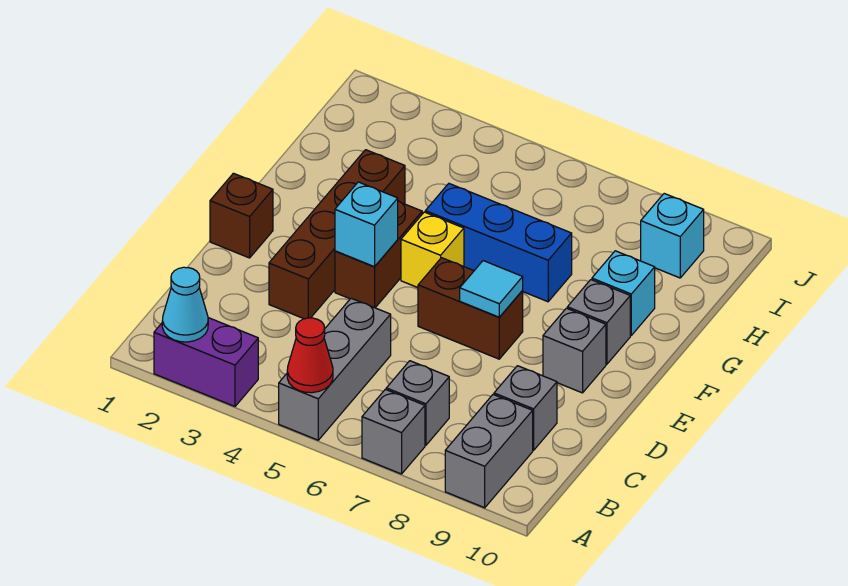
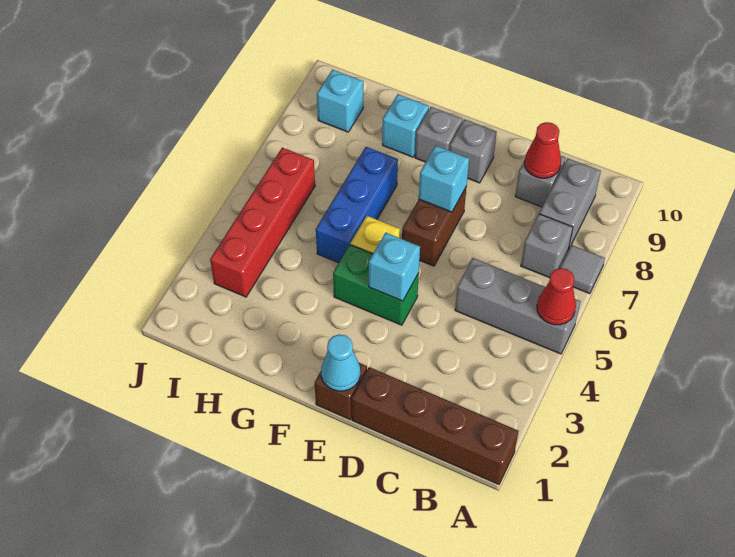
purple 1x2 brick [154,318,258,406] -> none
cyan 1x1 cone [162,267,208,342] -> cyan 1x1 cone moved to [321,334,360,391]
grey 1x1 brick [362,389,425,474] -> grey 1x1 tile [560,245,605,294]
grey 1x2 brick [445,395,533,508] -> grey 1x2 brick turned to [539,158,601,250]
none -> red 1x1 cone [525,122,561,178]
brown 1x4 brick [269,150,405,319] -> brown 1x4 brick moved to [352,367,519,484]
brown 1x2 brick [335,201,422,308] -> green 1x2 brick [333,245,419,325]
cyan 1x1 tile [460,261,523,317] -> cyan 1x1 brick [419,146,469,212]
none -> red 1x4 brick [210,148,315,297]

